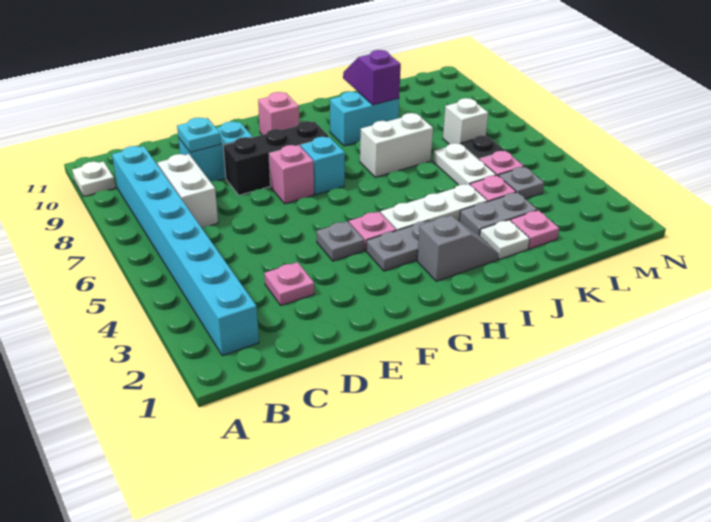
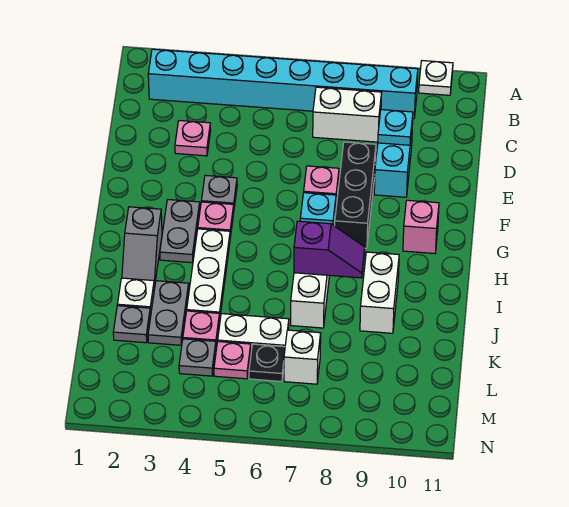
cyan 1x2 brick [330,92,399,146] -> white 1x2 brick [360,252,399,333]
purple 1x2 slope [343,50,401,105] -> purple 1x2 slope moved to [294,221,365,278]
pink 1x1 plate [510,210,559,249] -> grey 1x1 plate [113,306,151,343]

